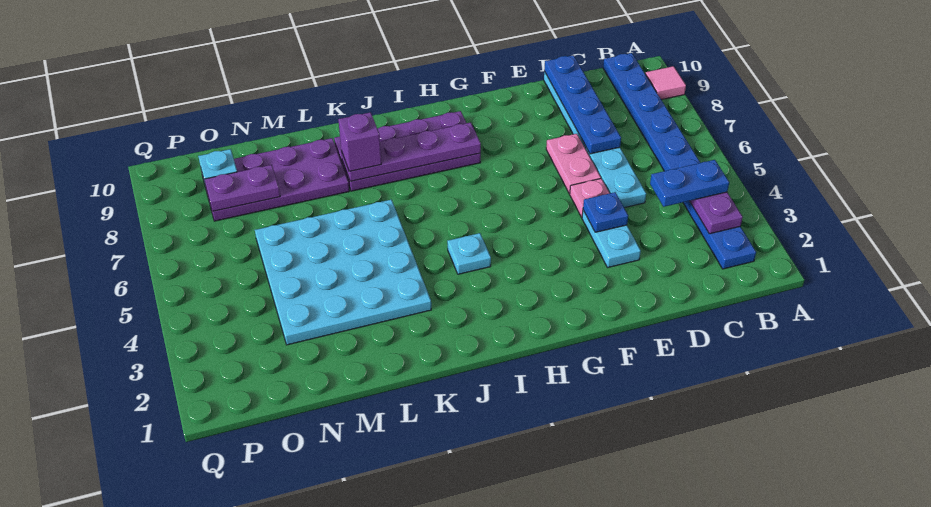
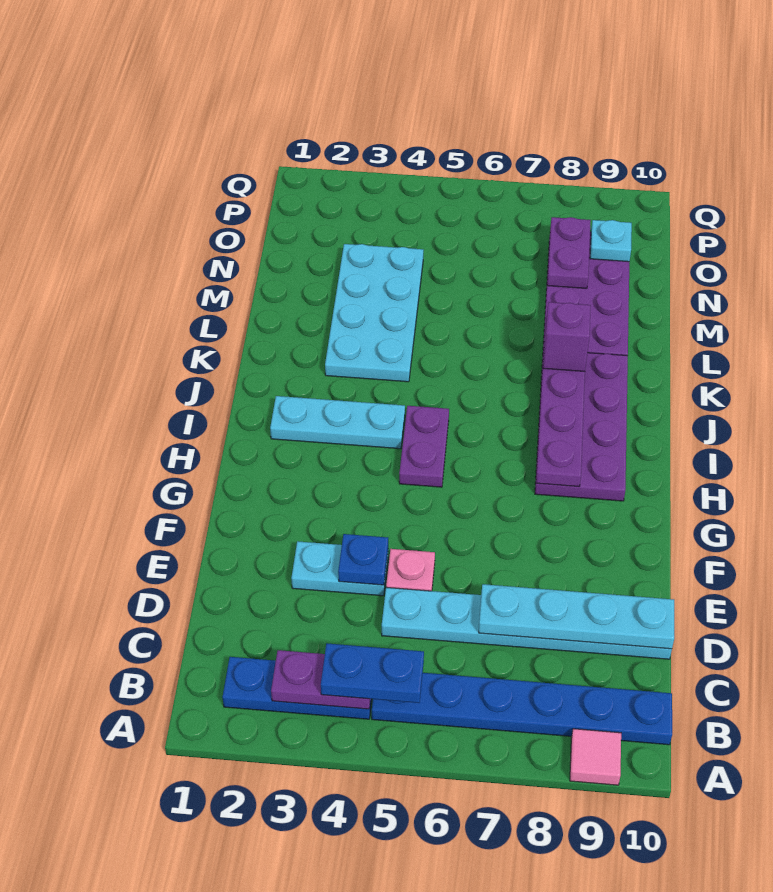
blue 1x2 plate [650,160,729,207] -> blue 1x2 plate turned to [321,643,424,703]
blue 1x4 plate [544,55,621,154] -> cyan 1x4 plate [479,584,674,649]
pink 1x2 plate [546,134,601,194] -> none
none -> purple 1x2 plate [399,406,449,487]
cyan 1x1 plate [447,233,491,274] -> cyan 1x3 plate [270,396,405,449]
cyan 4x4 plate [255,200,431,345] -> cyan 2x4 plate [325,244,424,382]

